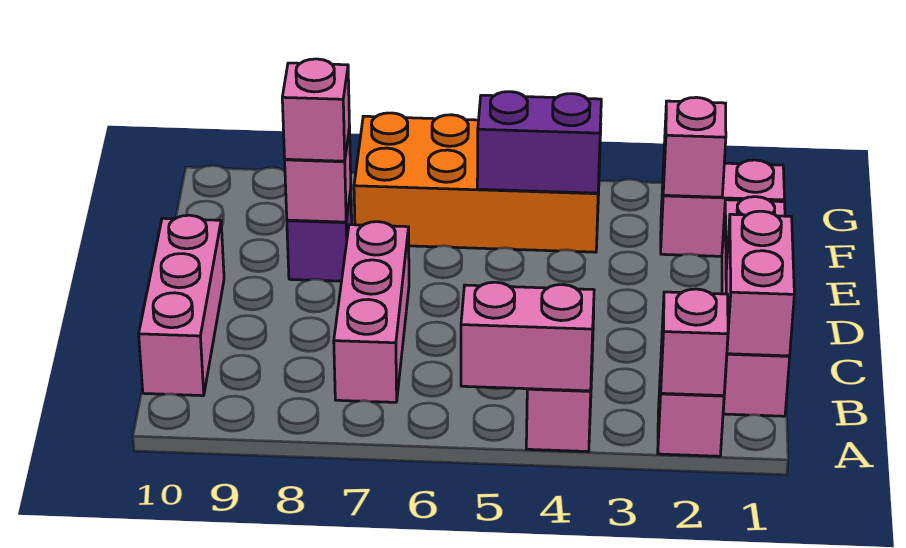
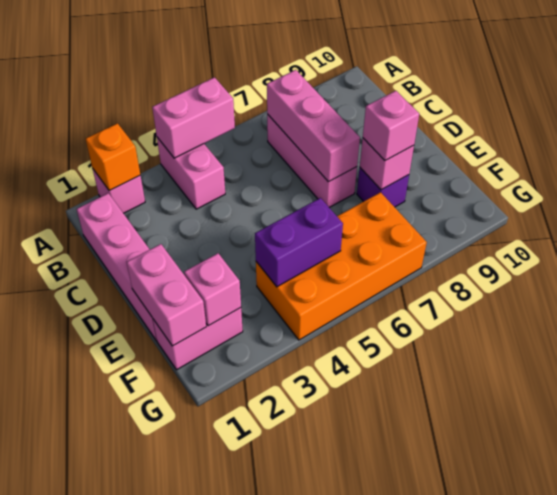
pink 1x1 brick [661,289,728,396] -> orange 1x1 brick [86,123,140,191]
pink 1x2 brick [726,211,794,356] -> pink 1x2 brick moved to [127,244,206,346]
pink 1x3 brick [139,215,224,396] -> pink 1x3 brick moved to [267,70,360,182]

